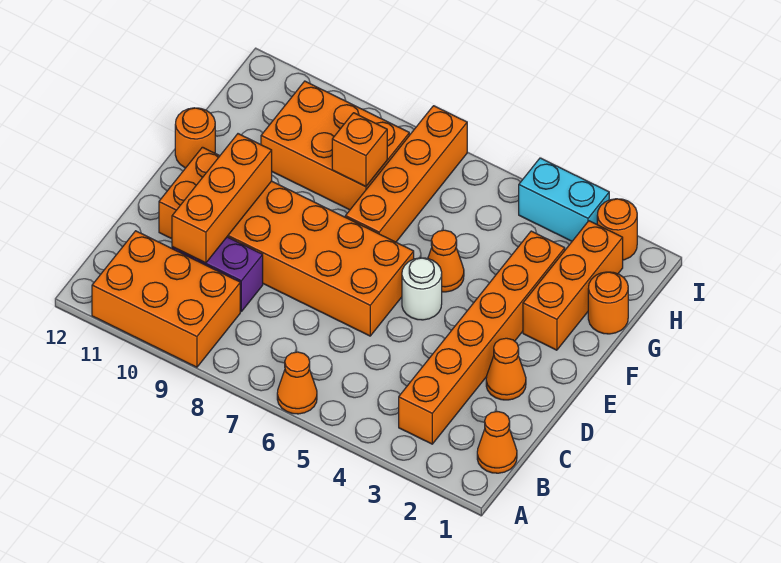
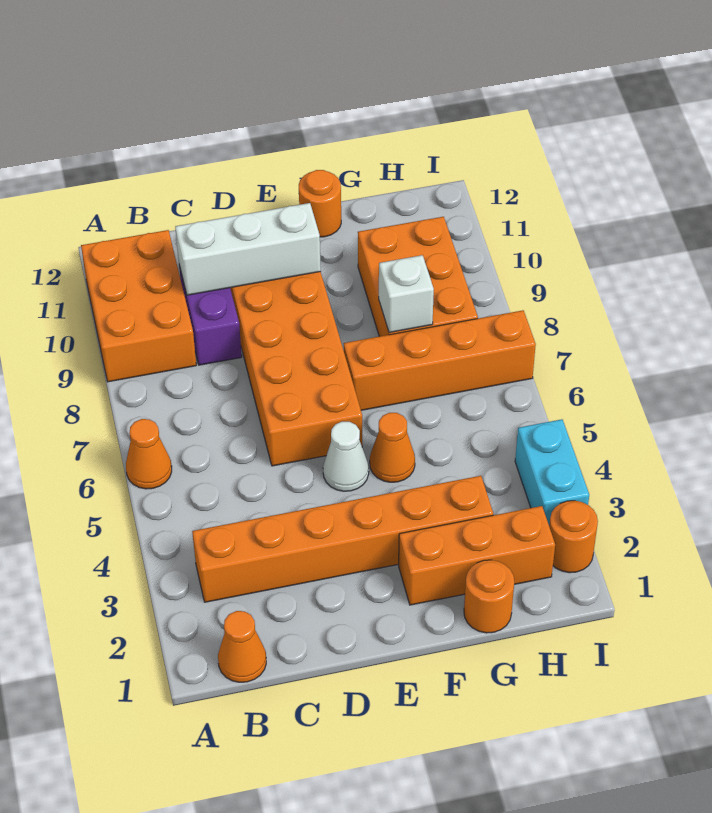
orange 1x3 brick [172,134,272,263] -> white 1x3 brick [175,203,321,295]
orange 1x1 cone [486,338,526,400] -> none
white 1x1 round brick [402,258,442,320] -> white 1x1 cone [323,421,369,491]
orange 1x1 brick [332,113,387,187] -> white 1x1 brick [379,255,434,333]

